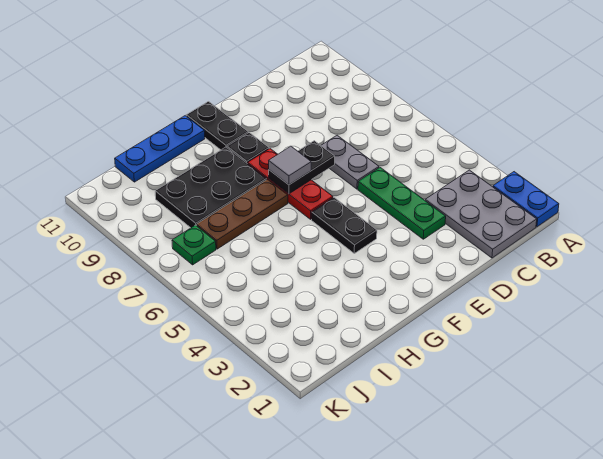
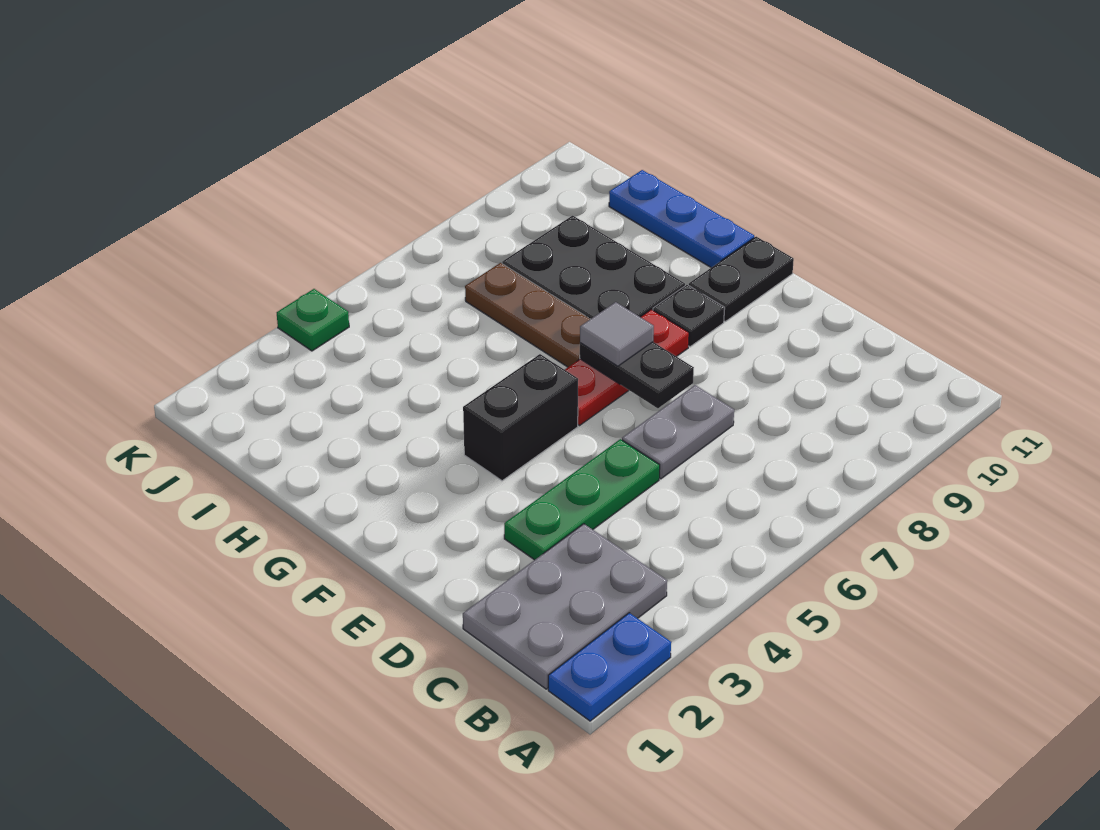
black 1x2 plate [312,198,377,253] -> black 1x2 brick [463,354,578,481]
green 1x1 plate [172,225,216,265] -> green 1x1 plate moved to [277,289,349,351]

